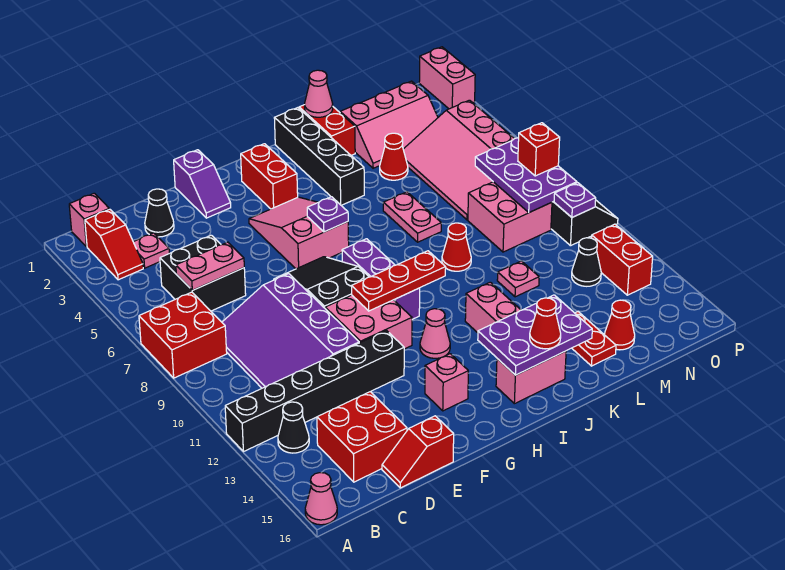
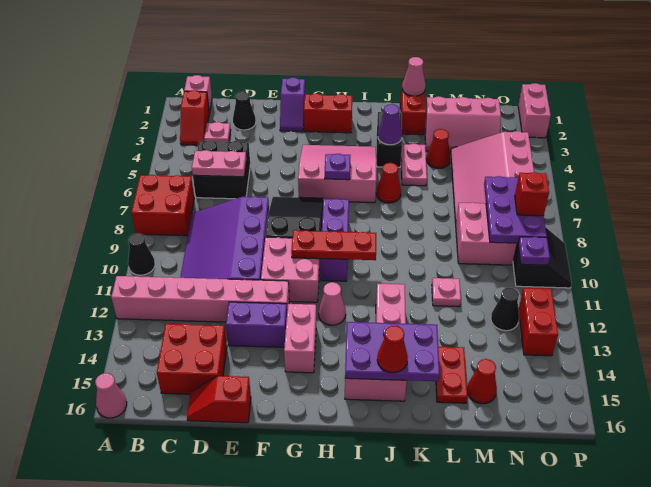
black 1x6 brick [225,331,404,452] -> pink 1x6 brick [111,276,289,322]
black 1x1 cone [278,402,309,453] -> black 1x1 cone moved to [128,233,155,275]
none -> purple 1x2 brick [226,302,287,347]
pink 2x3 slope [249,197,349,269] -> pink 3x3 slope [298,145,376,203]
pink 1x1 brick [425,354,468,411] -> pink 1x2 brick [284,304,316,373]
red 1x2 brick [241,144,298,209] -> red 1x2 brick turned to [304,93,352,133]
black 1x4 brick [274,108,364,205] -> black 1x2 brick [377,112,402,167]
none -> purple 1x1 cone [378,104,402,145]
pink 1x2 plate [383,192,441,242] -> pink 1x2 plate moved to [401,144,427,186]
red 1x1 cone [442,223,471,271] -> red 1x1 cone moved to [376,163,401,203]

